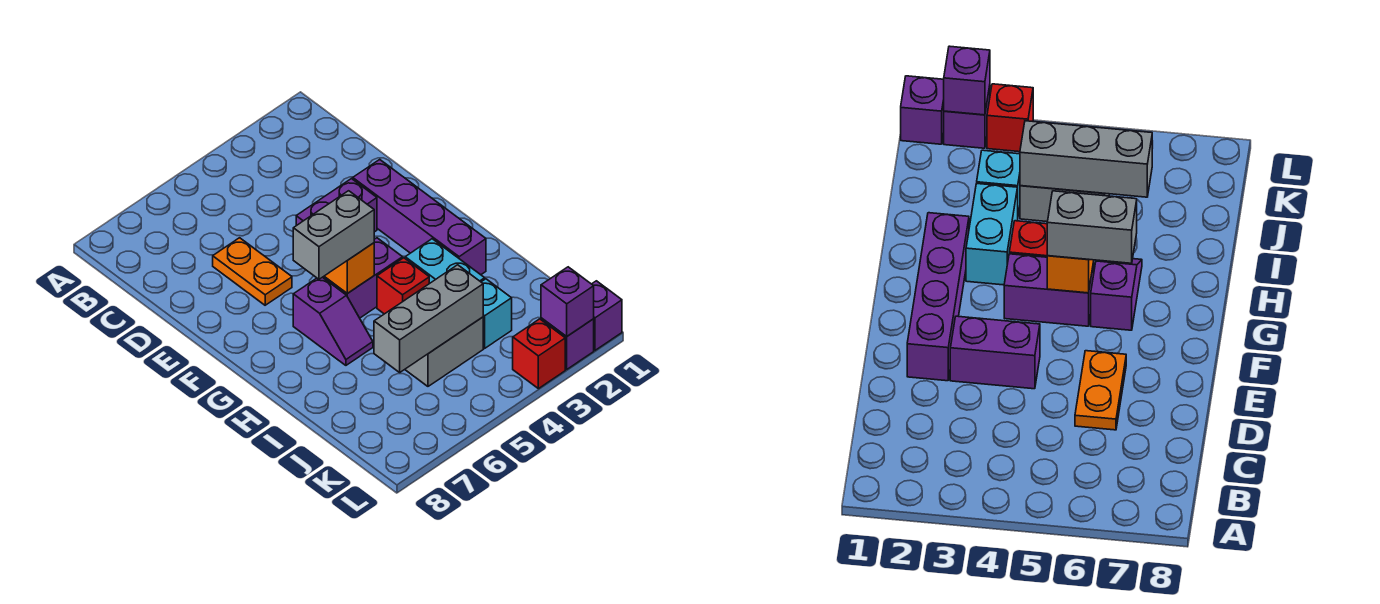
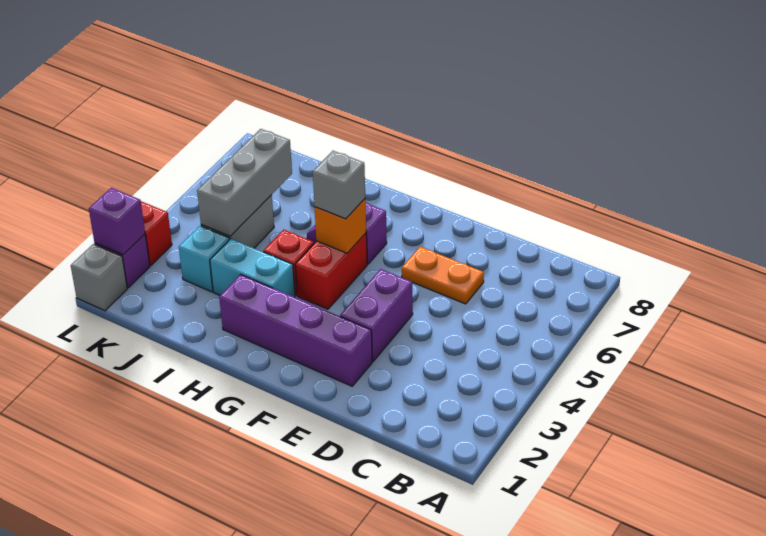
purple 1x2 brick [323,238,403,318] -> red 1x2 brick [295,233,367,309]
grey 1x2 brick [293,191,374,279] -> grey 1x1 brick [313,151,365,219]
purple 1x1 brick [592,281,622,350] -> grey 1x1 brick [71,244,127,311]

